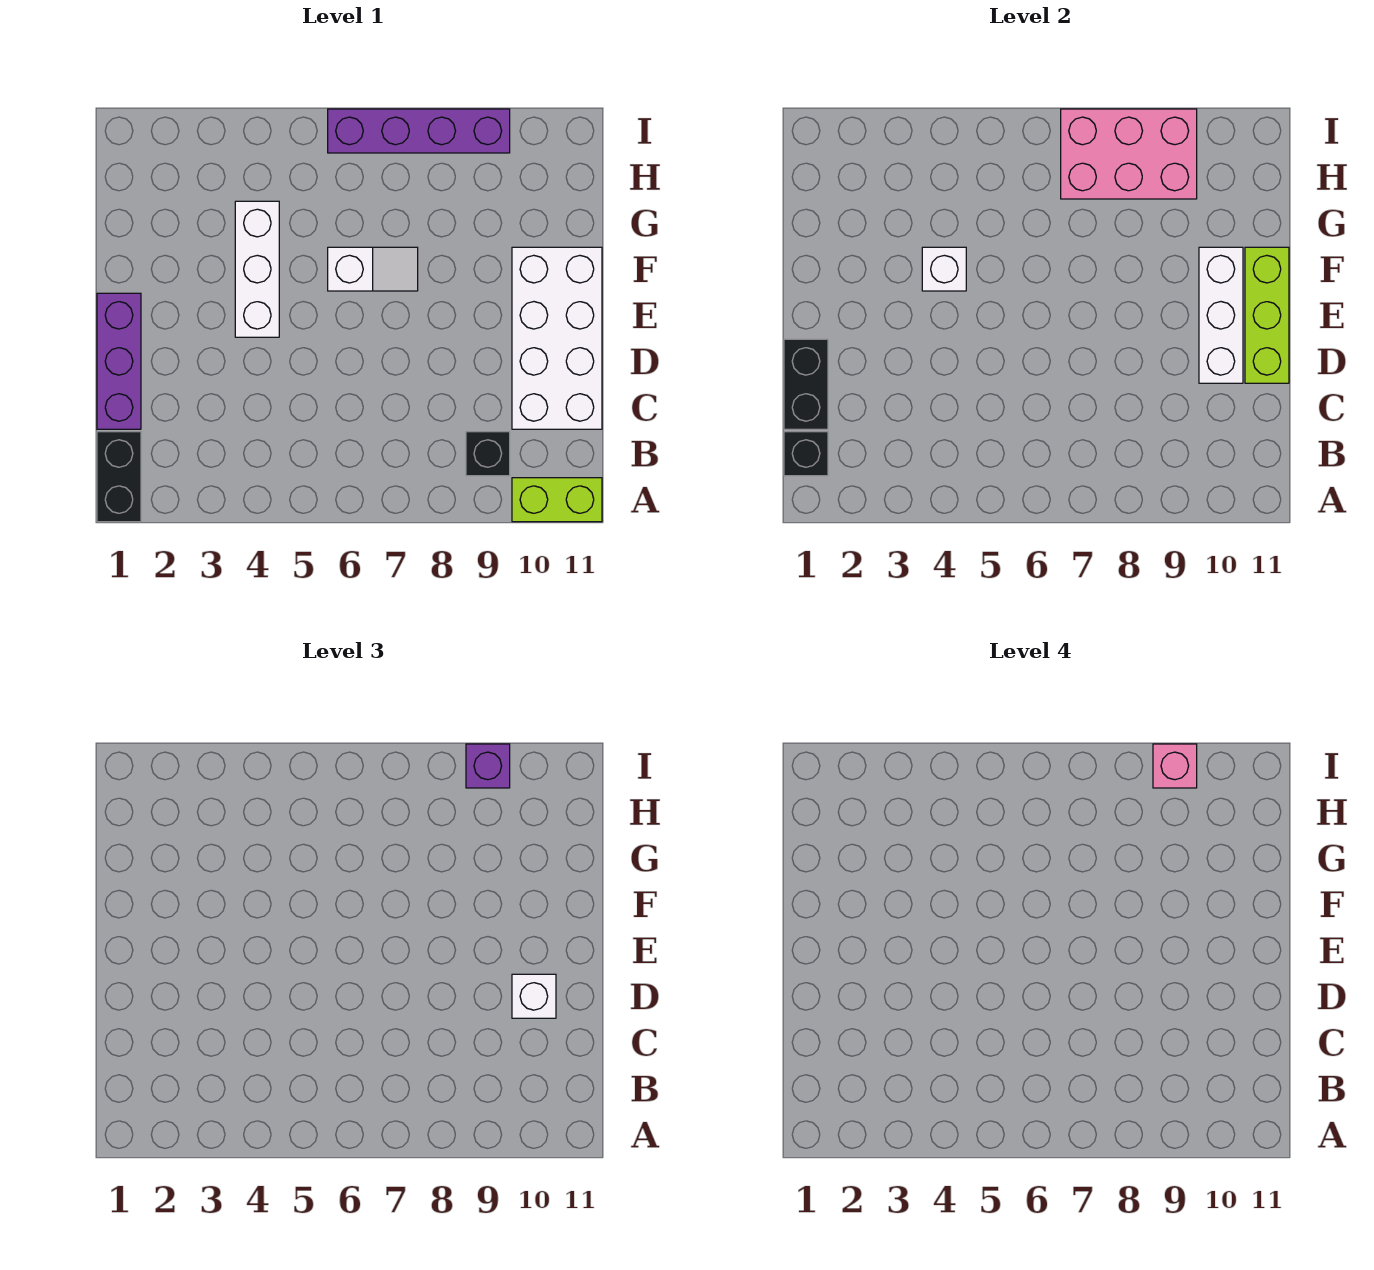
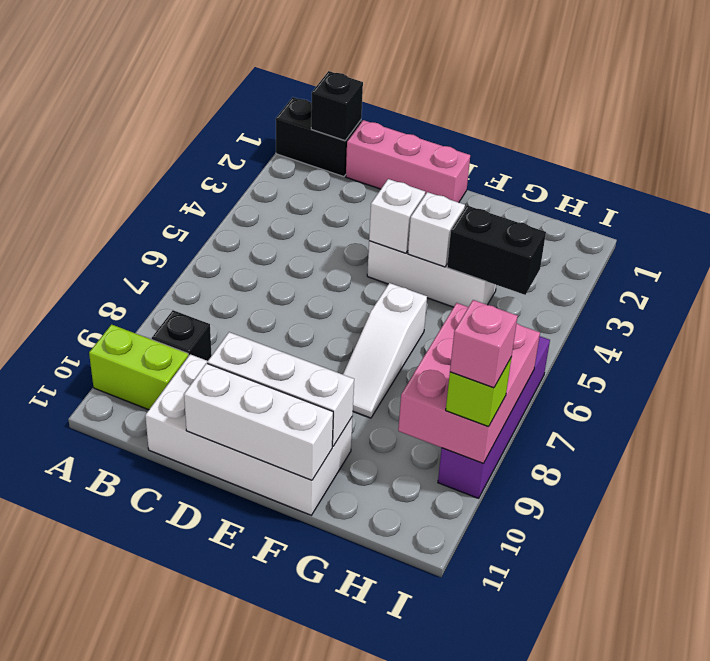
lime 1x2 brick [512,478,602,522] -> lime 1x2 brick turned to [89,324,188,410]
purple 1x3 brick [97,293,141,429] -> pink 1x3 brick [346,120,470,202]
black 1x2 brick [784,339,828,429] -> black 1x2 brick moved to [447,205,546,295]
white 1x1 brick [512,974,556,1018] -> white 1x1 brick moved to [369,179,425,253]
lime 1x3 brick [1245,247,1289,383] -> white 1x3 brick [184,363,333,480]
white 1x2 slope [328,247,418,291] -> white 1x3 slope [343,283,427,418]
purple 1x1 brick [466,744,510,788] -> lime 1x1 brick [446,358,511,427]

